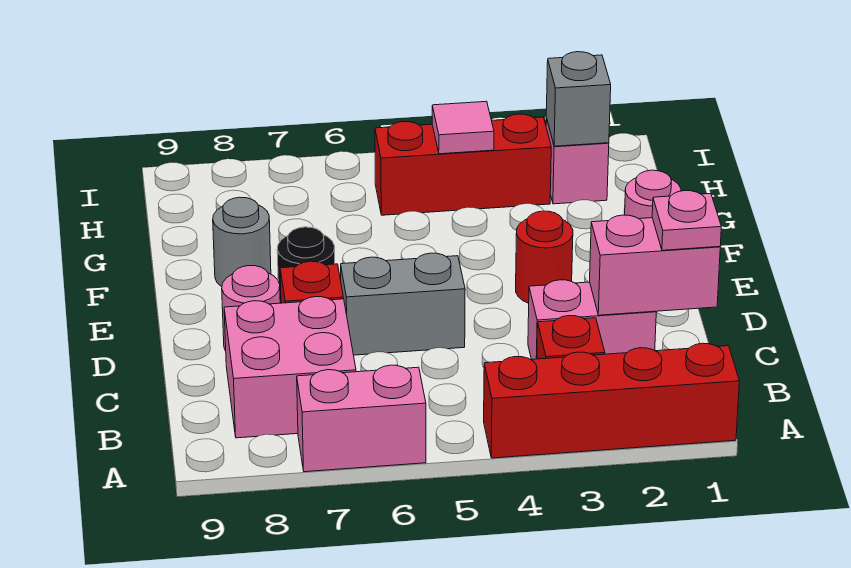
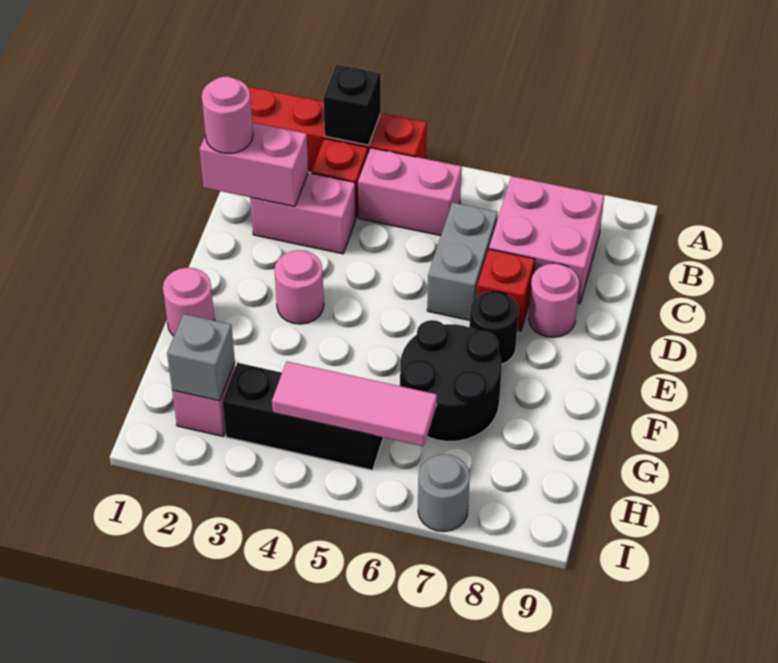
none -> black 1x1 brick [323,65,381,145]
pink 1x2 brick [297,365,426,472] -> pink 1x2 brick moved to [358,148,462,236]
pink 1x1 plate [652,191,721,250] -> pink 1x1 round brick [202,77,253,154]
grey 1x2 brick [341,253,465,355] -> grey 1x2 brick turned to [427,202,498,320]
red 1x1 round brick [516,211,573,303] -> pink 1x1 round brick [275,250,324,324]
none -> black 2x2 round brick [400,320,502,441]
grey 1x1 round brick [213,197,271,287] -> grey 1x1 round brick moved to [418,454,470,531]
red 1x3 brick [375,114,551,215] -> black 1x3 brick [222,363,383,470]
pink 1x1 tile [432,101,494,154] -> pink 1x3 tile [272,362,437,446]

